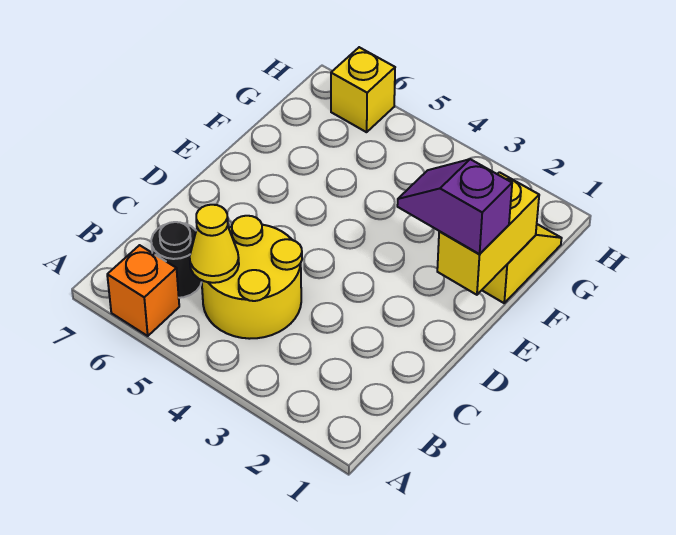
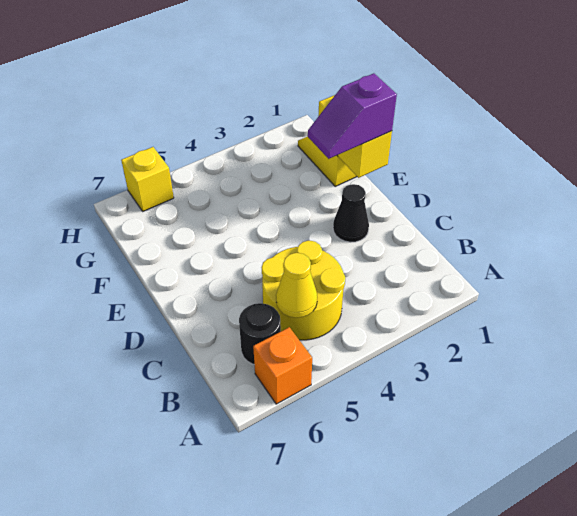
none -> black 1x1 cone [333,184,369,242]

